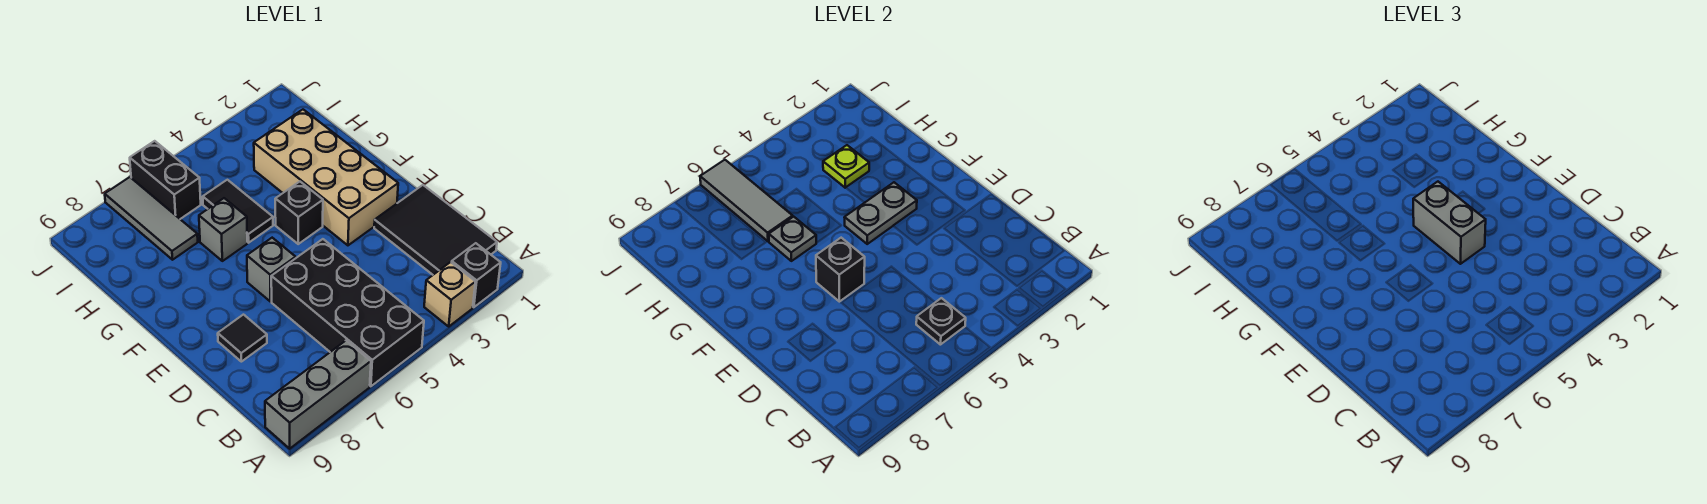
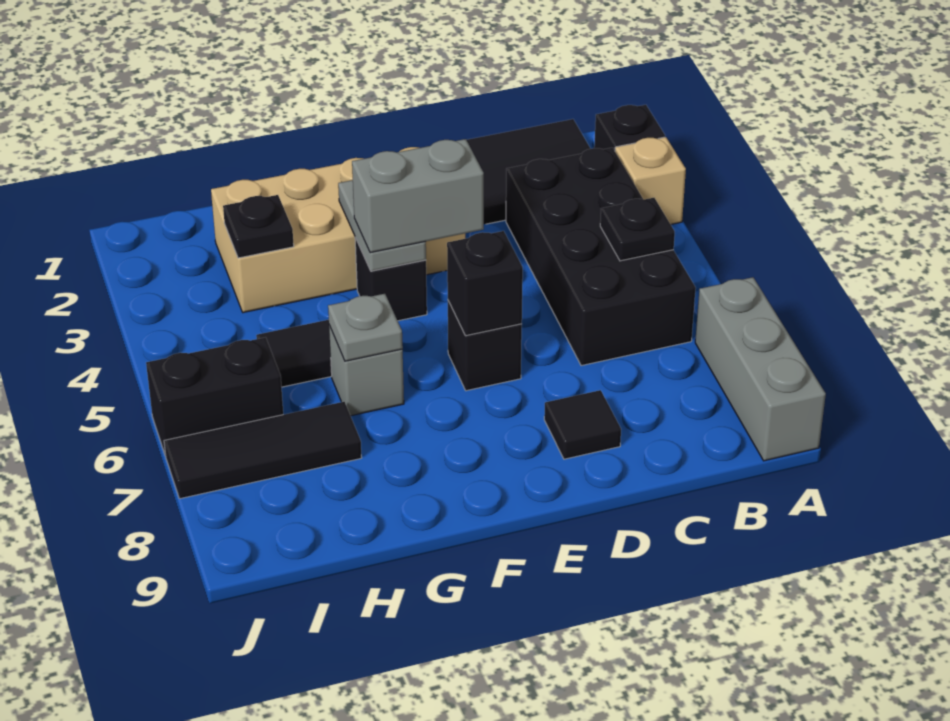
black 2x4 brick [271,239,424,386] -> black 2x4 brick turned to [506,148,696,366]
grey 1x1 brick [247,238,296,302] -> black 1x1 brick [448,301,522,391]
lime 1x1 plate [823,145,869,188] -> black 1x1 plate [223,195,294,258]
grey 1x3 tile [700,160,793,241] -> none
grey 1x3 tile [105,177,198,260] -> black 1x3 tile [164,402,362,499]

